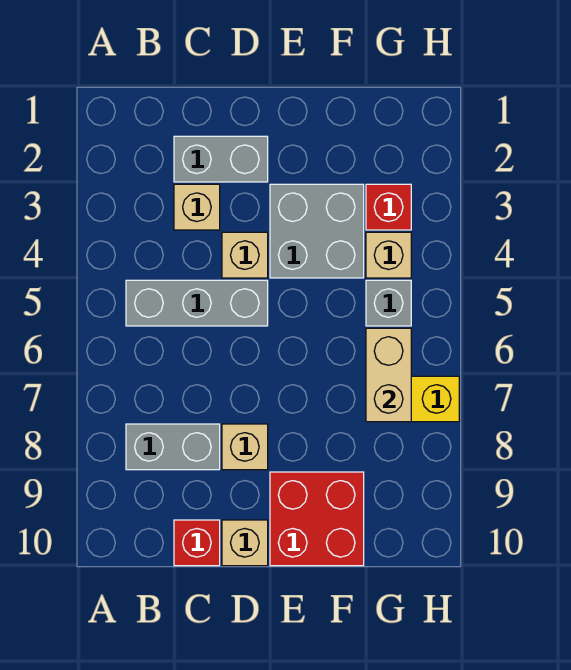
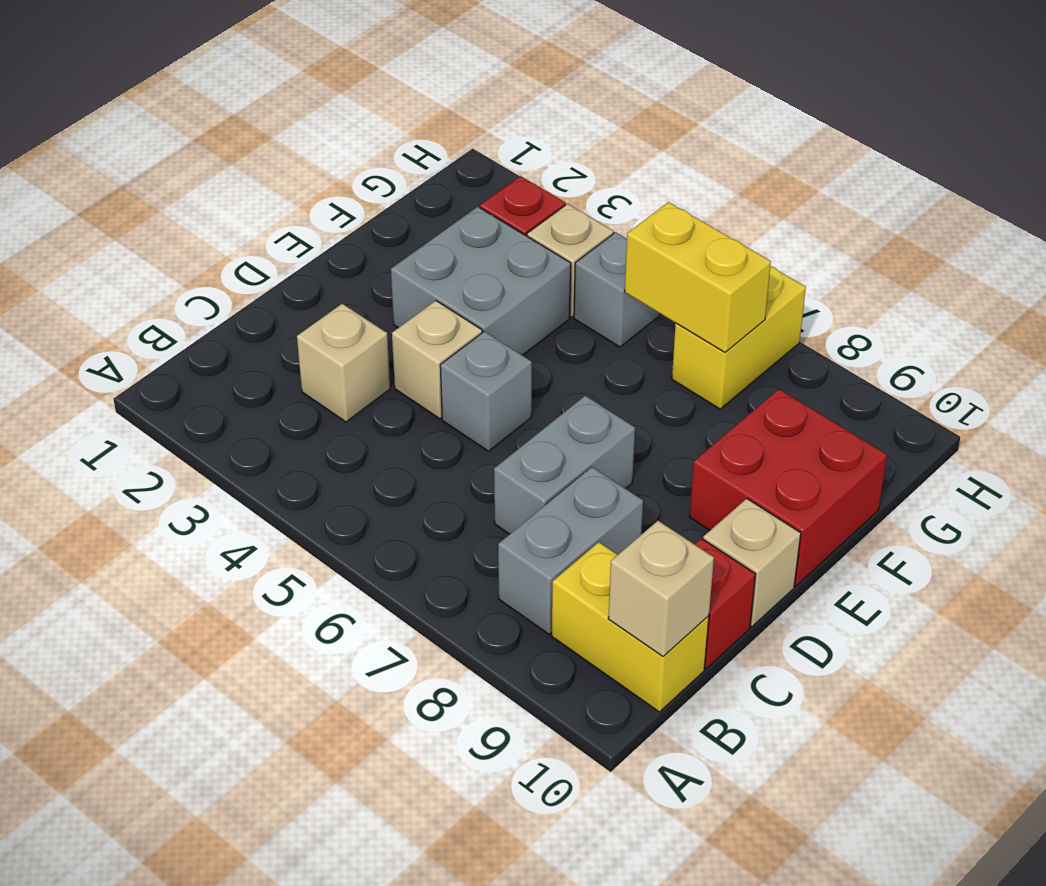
grey 1x3 brick [126,280,268,326] -> grey 1x1 brick [440,331,532,451]
none -> yellow 1x2 brick [552,542,709,712]
grey 1x2 brick [174,136,268,182] -> grey 1x2 brick moved to [494,396,635,534]
tan 1x1 brick [222,424,268,470] -> tan 1x1 brick moved to [608,521,714,657]
tan 1x2 brick [366,328,411,422] -> yellow 1x2 brick [625,202,771,352]

